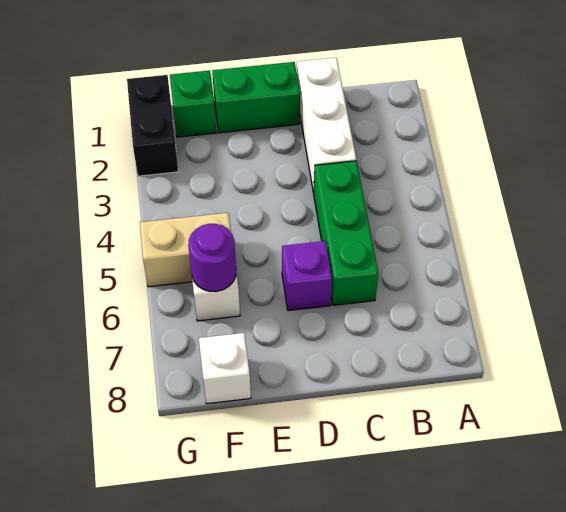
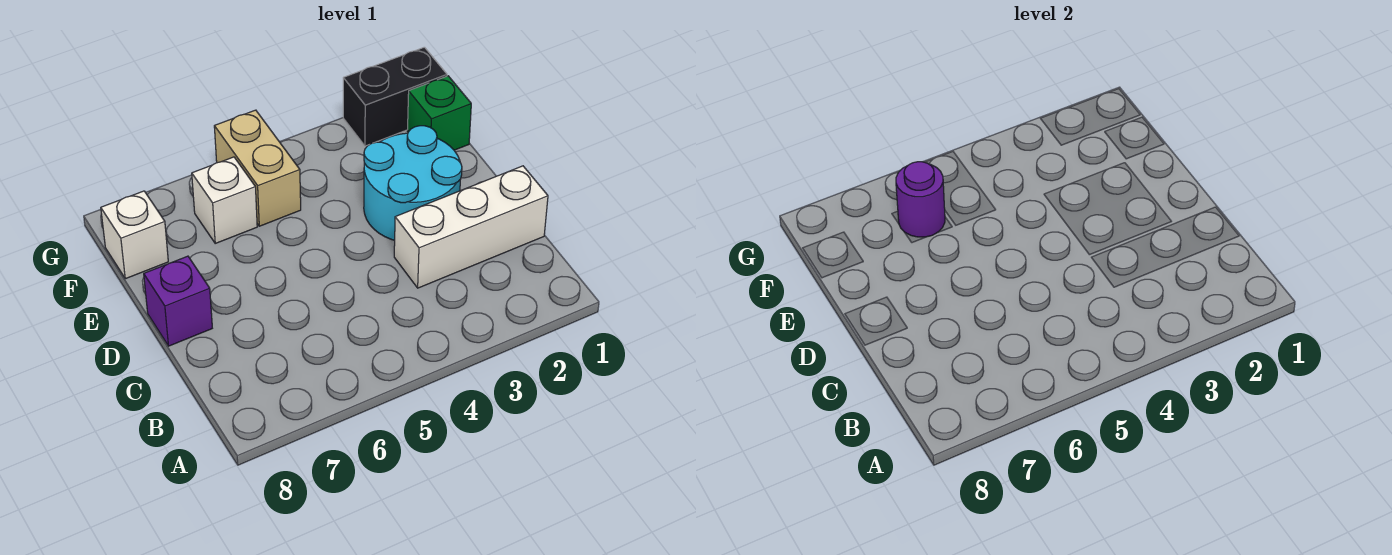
green 1x3 brick [314,161,378,305] -> none
green 1x2 brick [212,62,300,133] -> none
none -> cyan 2x2 round brick [364,126,462,240]
purple 1x1 brick [282,241,332,311] -> purple 1x1 brick moved to [144,256,212,346]

